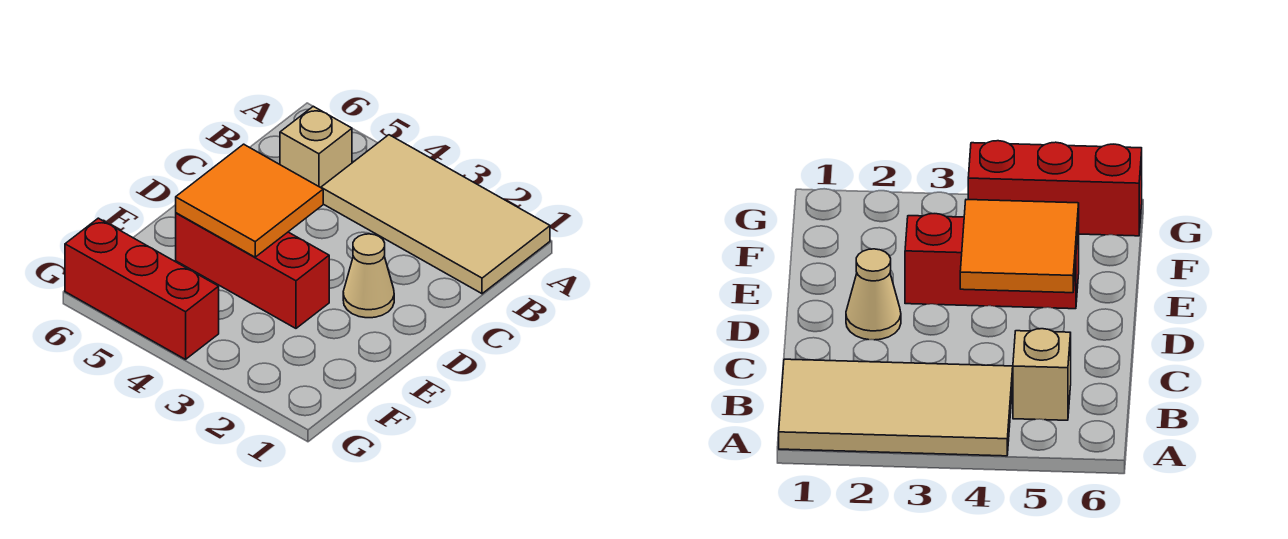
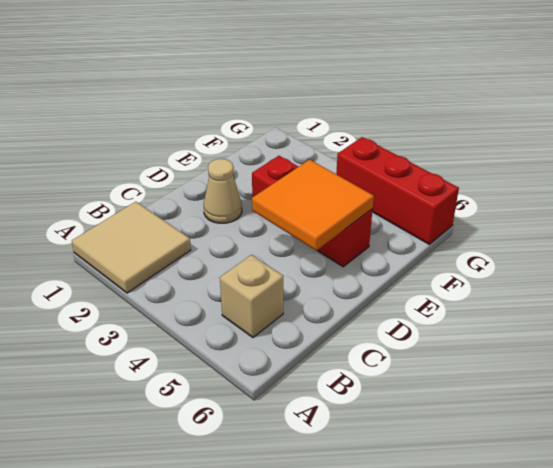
tan 2x4 tile [321,135,550,294] -> tan 2x2 tile [72,202,191,293]

